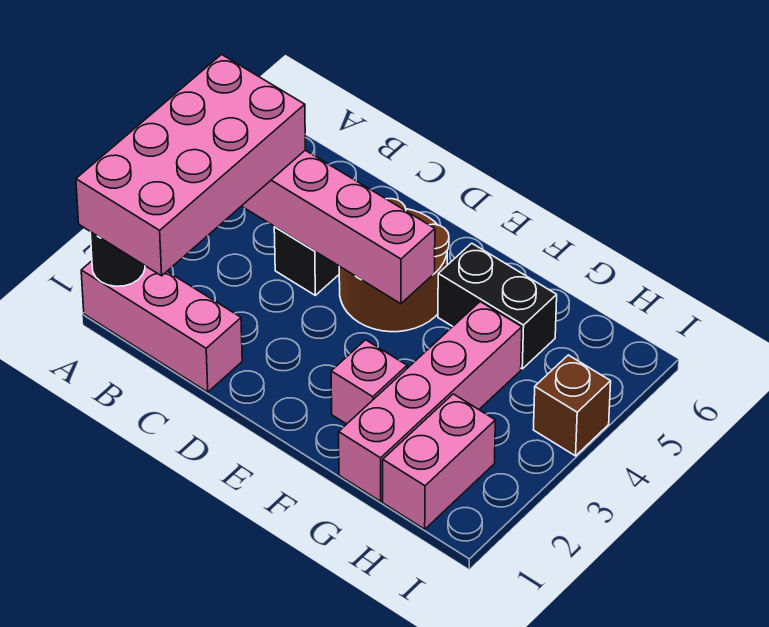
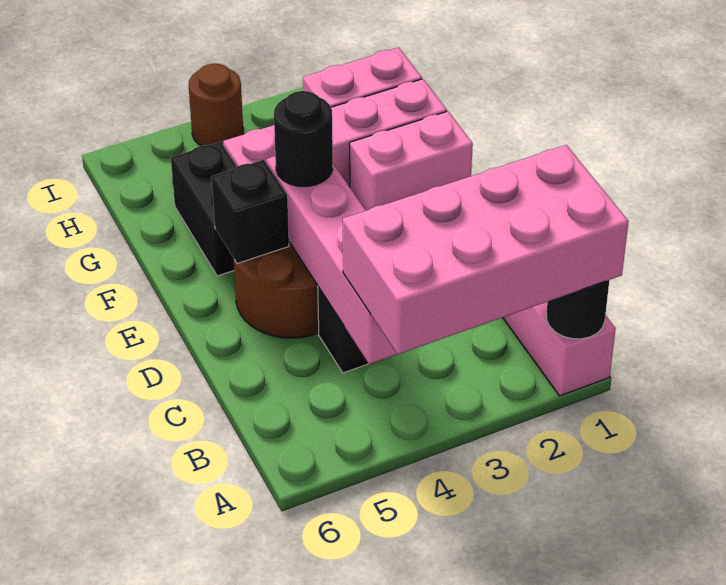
none -> black 1x1 round brick [274,91,333,186]
none -> black 1x1 brick [211,160,289,263]
pink 1x1 brick [331,340,407,424] -> pink 1x2 brick [350,111,473,210]
brown 1x1 brick [533,355,611,456] -> brown 1x1 round brick [189,64,243,146]

